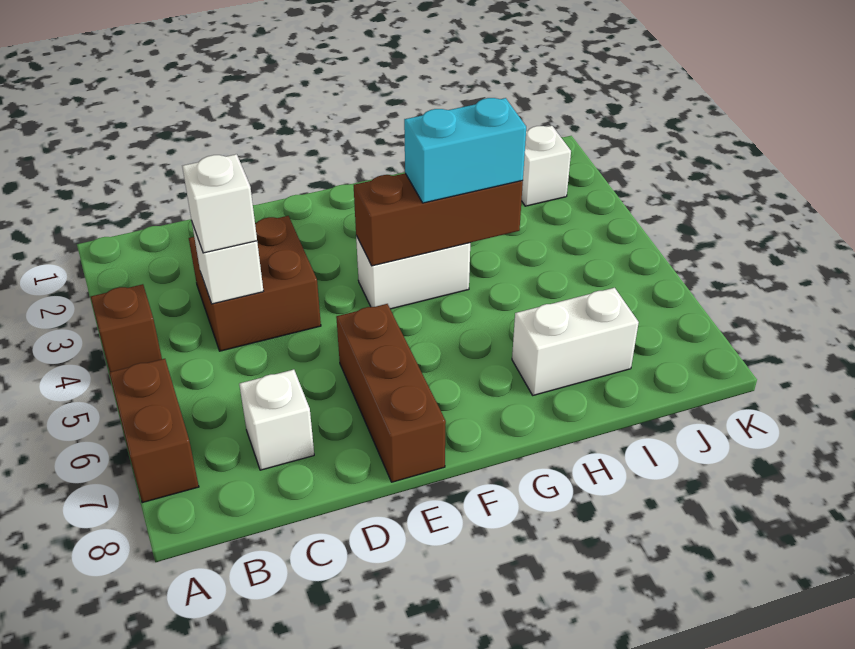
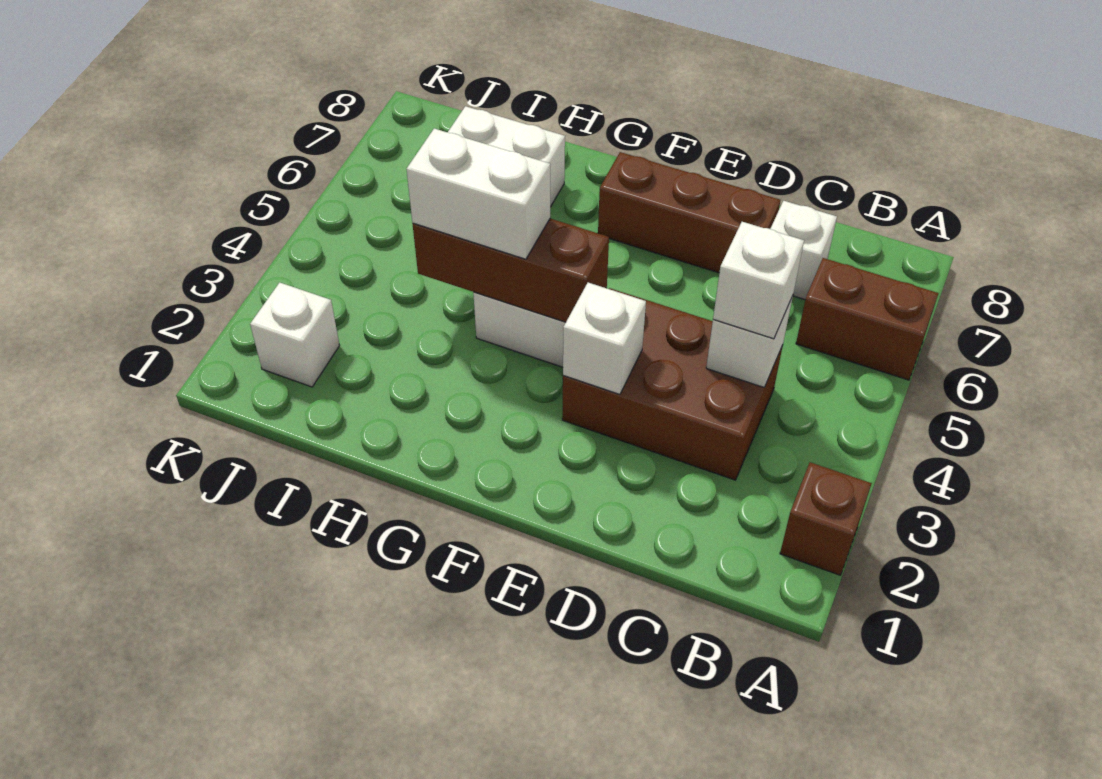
brown 1x1 brick [91,284,162,372] -> brown 1x1 brick moved to [780,462,872,575]
brown 1x2 brick [109,359,199,503] -> brown 1x2 brick turned to [796,258,939,380]
brown 2x2 brick [189,216,321,351] -> brown 2x3 brick [562,288,783,480]
none -> white 1x1 brick [563,283,646,394]
brown 1x3 brick [336,304,446,482] -> brown 1x3 brick turned to [598,152,780,273]
cyan 1x2 brick [404,98,526,203] -> white 1x2 brick [407,129,550,259]

